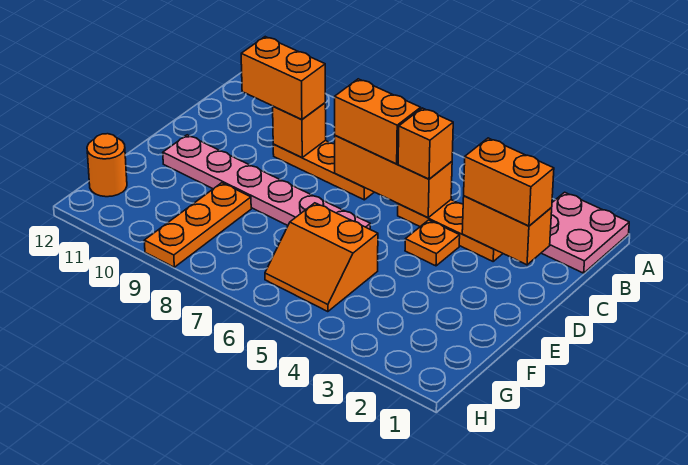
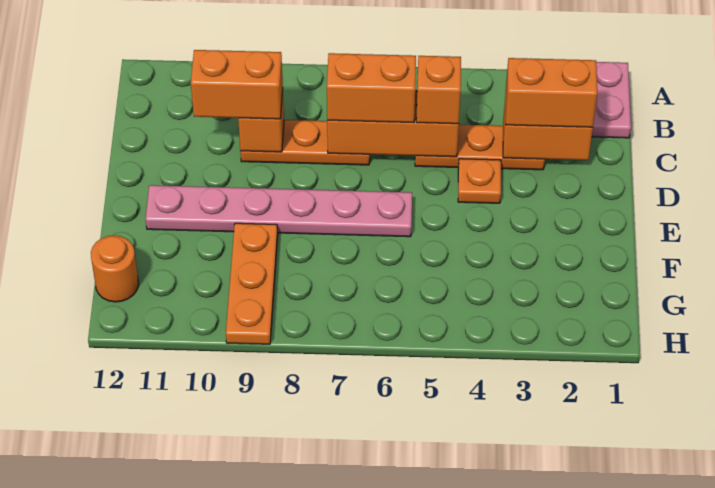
orange 2x2 slope [265,203,378,312] -> none

